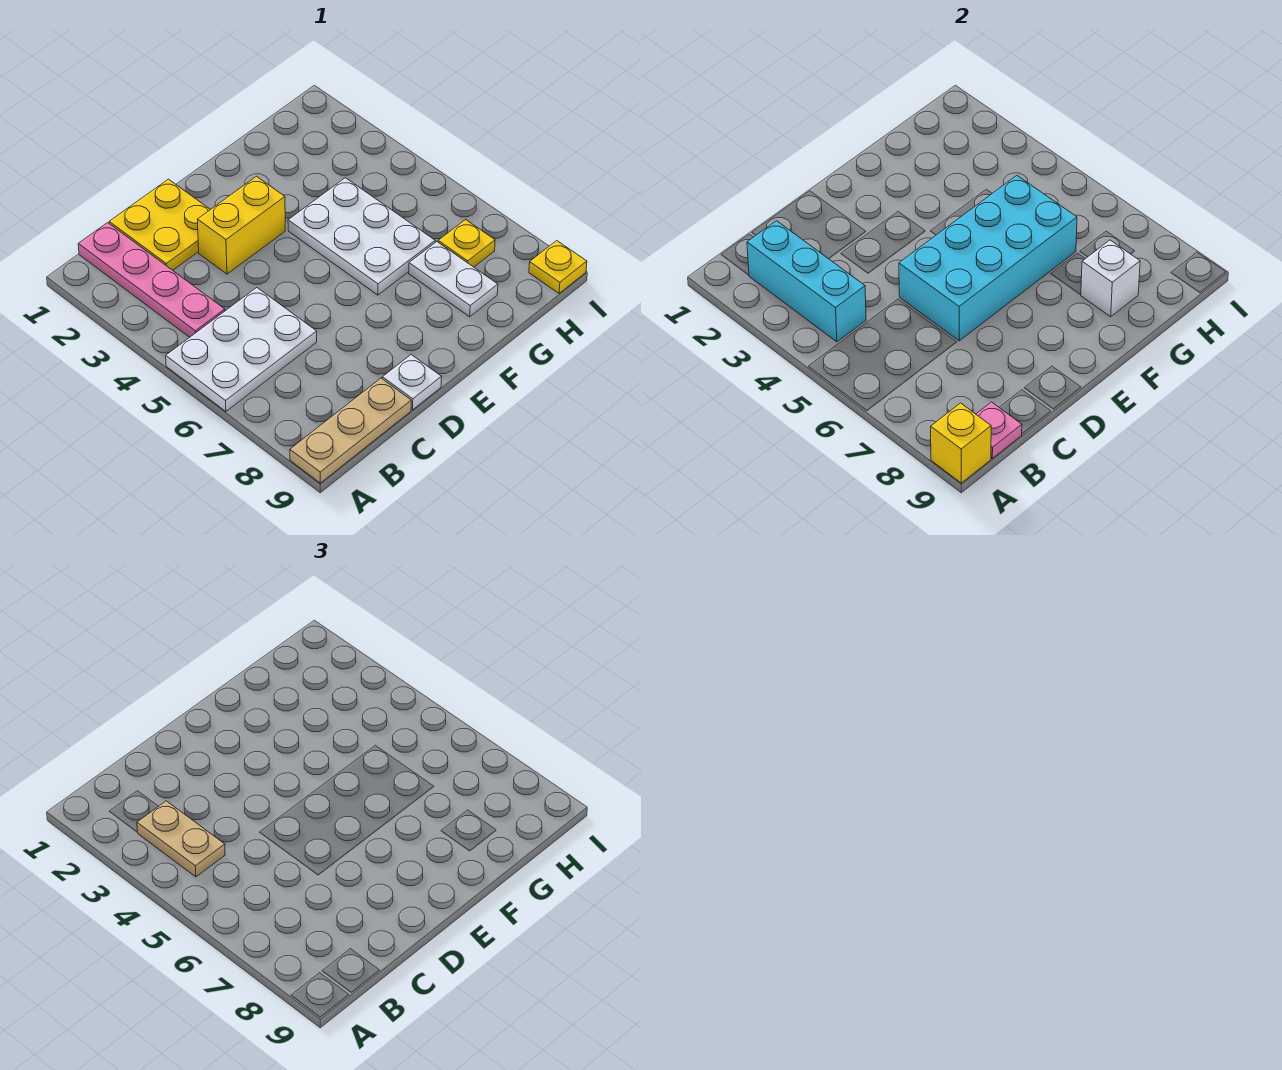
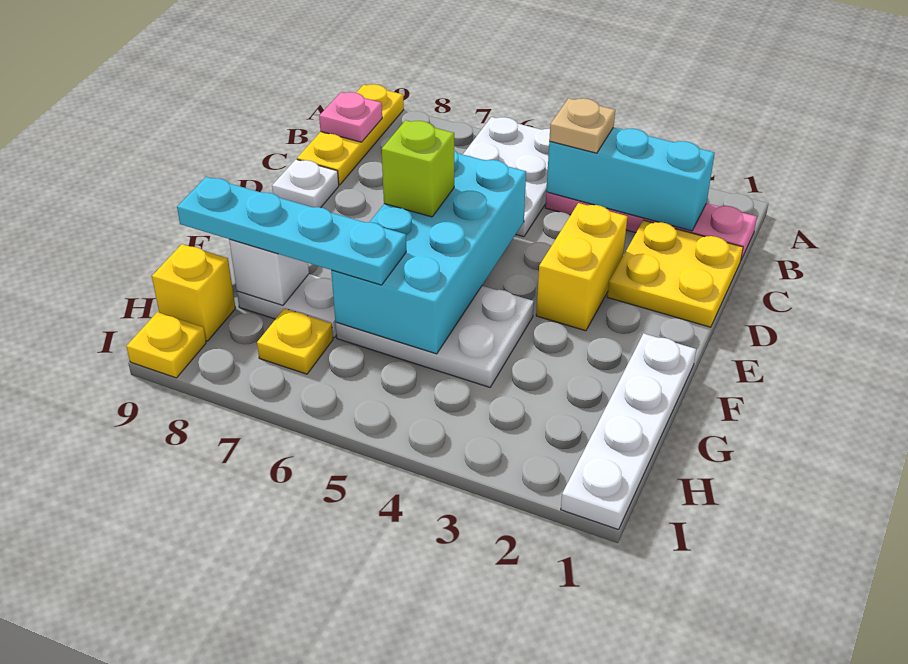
tan 1x3 plate [290,378,411,483] -> yellow 1x3 plate [297,84,404,185]
yellow 1x1 brick [931,403,991,483] -> yellow 1x1 brick moved to [152,244,235,341]
tan 1x2 plate [137,801,225,877] -> tan 1x1 plate [549,98,615,153]
none -> lime 1x1 brick [381,120,454,217]
none -> white 1x4 plate [561,333,696,530]
none -> cyan 1x4 plate [177,177,406,285]

